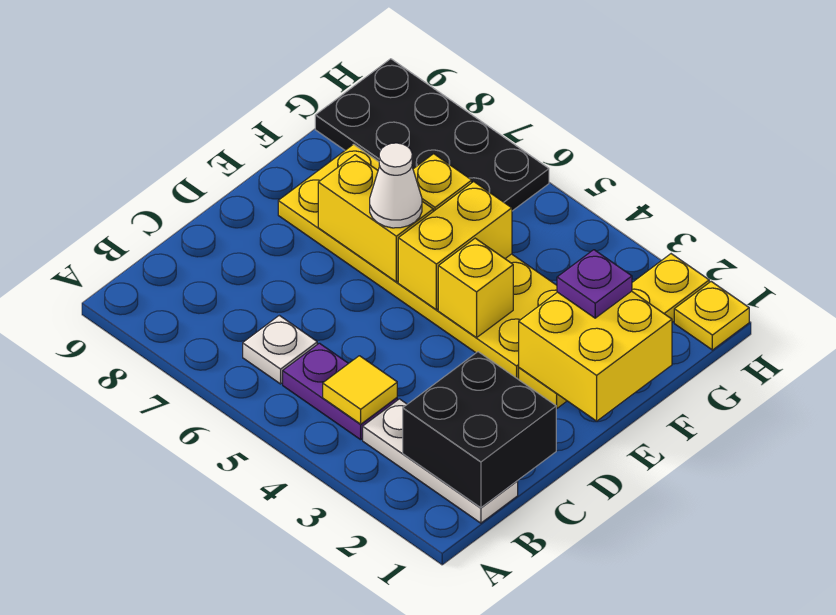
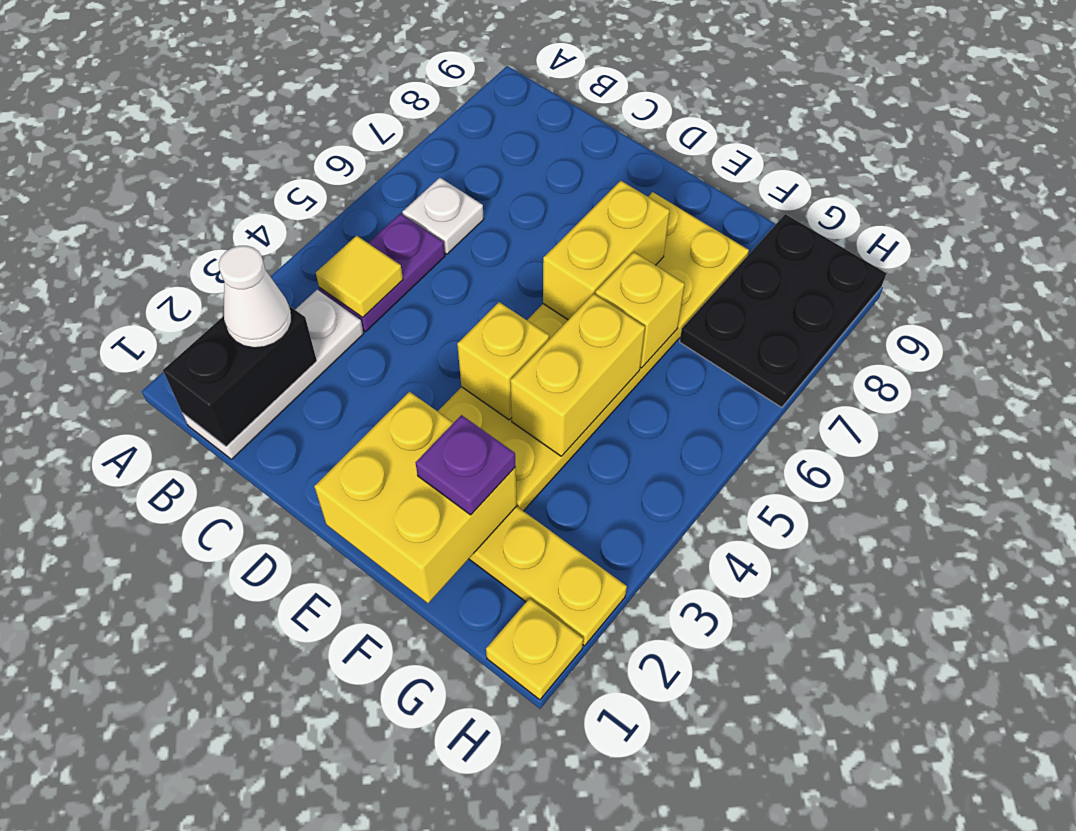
black 2x2 brick [403,352,556,508] -> black 1x2 brick [163,306,317,446]
yellow 1x2 brick [398,182,512,310] -> yellow 1x2 brick turned to [510,294,645,456]
white 1x1 cone [370,143,422,228] -> white 1x1 cone moved to [219,246,291,348]
black 2x4 plate [315,59,549,211] -> black 2x3 plate [680,214,886,408]

